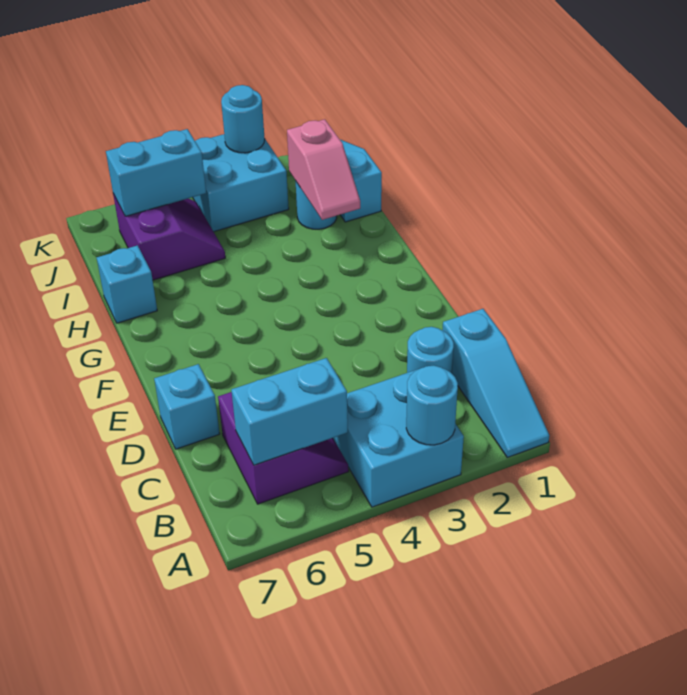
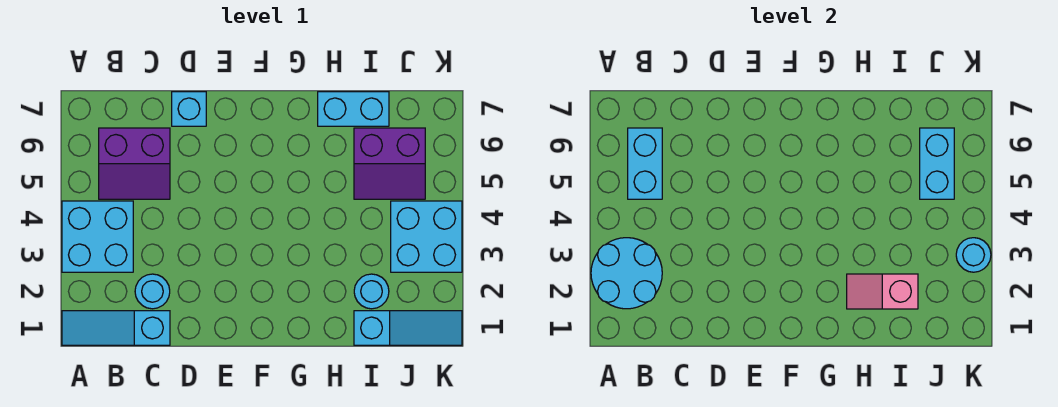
cyan 1x1 round brick [406,365,458,445] -> cyan 2x2 round brick [591,238,662,309]
cyan 1x1 brick [97,245,157,323] -> cyan 1x2 brick [318,92,389,126]

